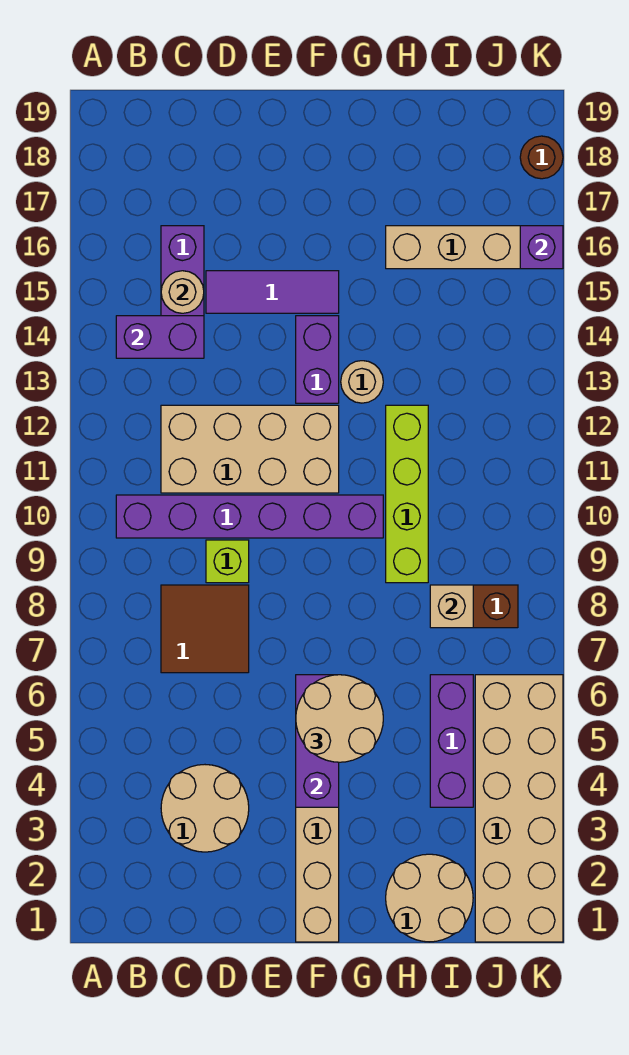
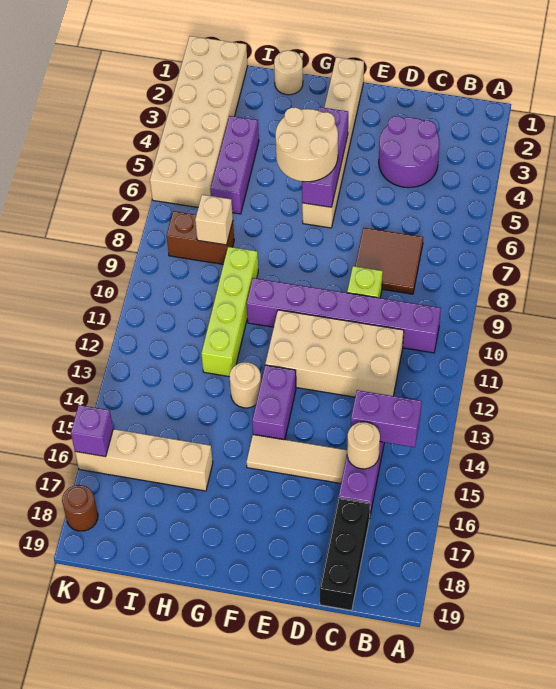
tan 2x2 round brick [161,765,249,852] -> purple 2x2 round brick [379,116,440,188]
none -> black 1x3 brick [320,498,370,611]
purple 1x3 tile [206,271,339,313] -> tan 1x3 tile [246,435,347,483]
tan 2x2 round brick [386,854,473,942] -> tan 1x1 round brick [274,51,303,95]

